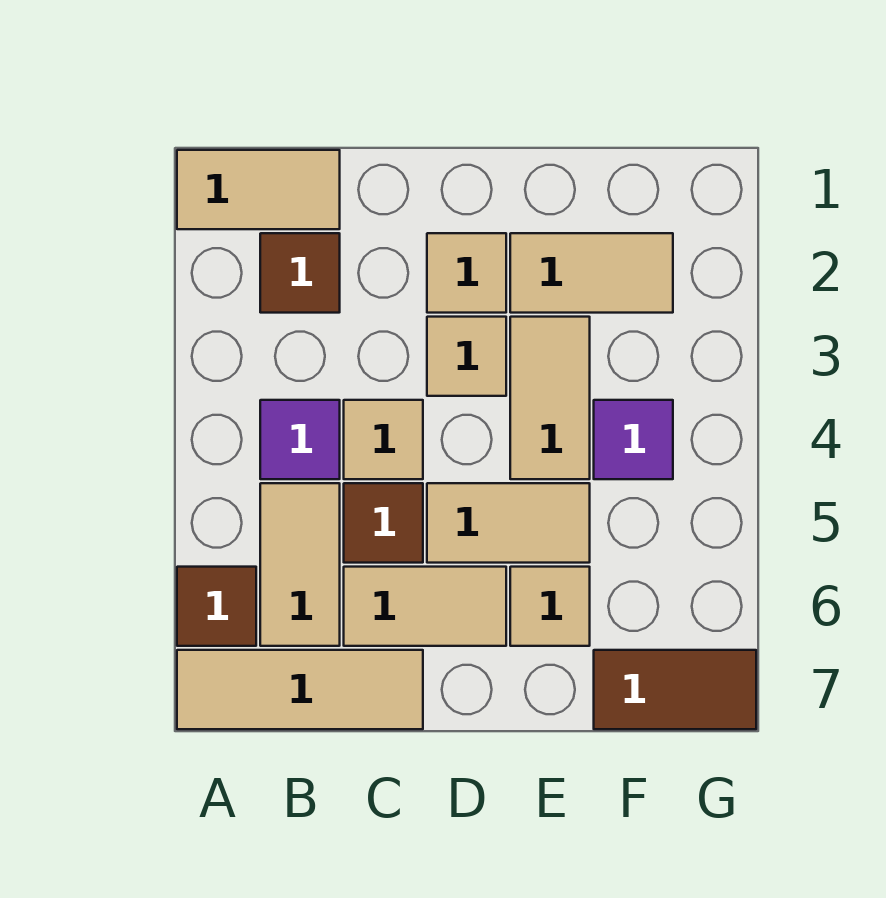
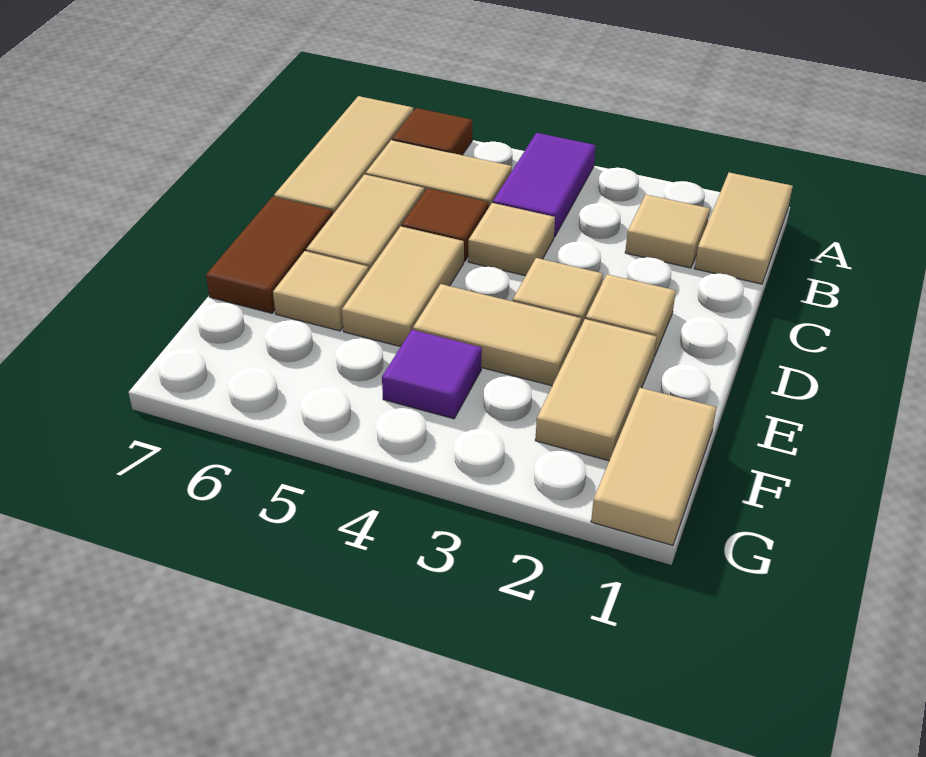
brown 1x1 tile [260,233,340,313] -> tan 1x1 tile [625,195,710,268]
purple 1x1 tile [260,400,340,479] -> purple 1x2 tile [493,133,596,237]
none -> tan 1x2 tile [591,388,717,545]
brown 1x2 tile [594,650,756,729] -> brown 1x2 tile moved to [206,197,333,313]

